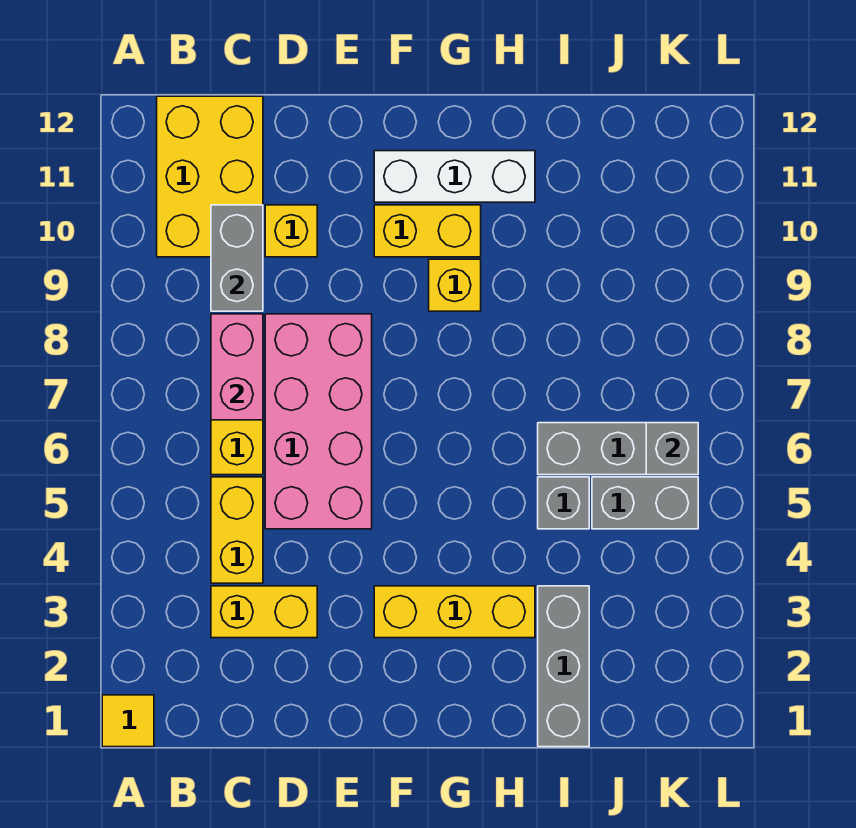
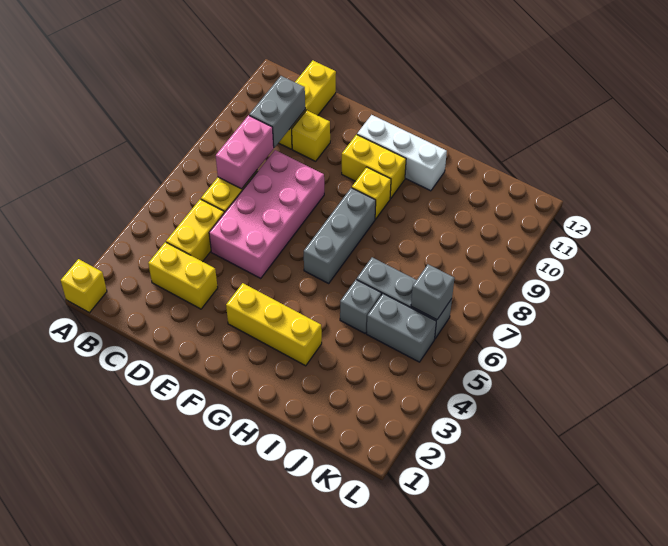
yellow 1x1 tile [102,695,154,747] -> yellow 1x1 brick [61,259,107,313]
yellow 2x3 brick [157,96,263,257] -> yellow 1x3 brick [279,61,336,149]
grey 1x3 brick [538,586,589,747] -> grey 1x3 brick moved to [304,188,376,283]

